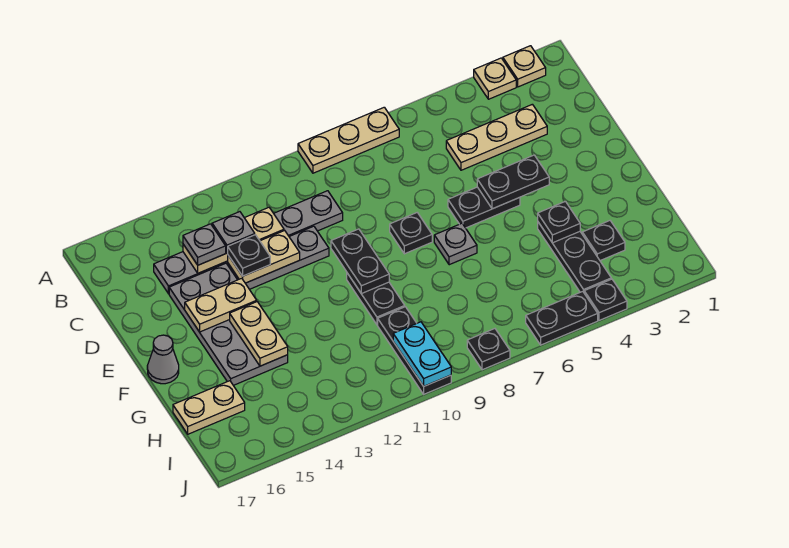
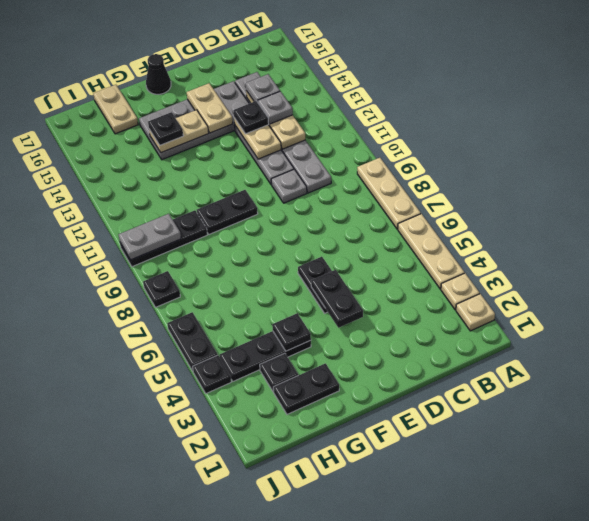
tan 1x3 plate [446,104,547,170] -> tan 1x3 plate moved to [398,214,465,289]
black 1x1 plate [390,213,432,254] -> black 1x1 plate moved to [148,112,183,145]
black 1x2 plate [331,229,389,294] -> black 1x2 plate moved to [273,363,339,414]
grey 1x1 plate [434,223,477,265] -> grey 1x1 plate moved to [271,169,307,203]
grey 1x1 cone [147,335,179,384] -> black 1x1 cone [146,54,171,94]
cyan 1x2 plate [393,322,451,386] -> grey 1x2 plate [118,214,181,260]

